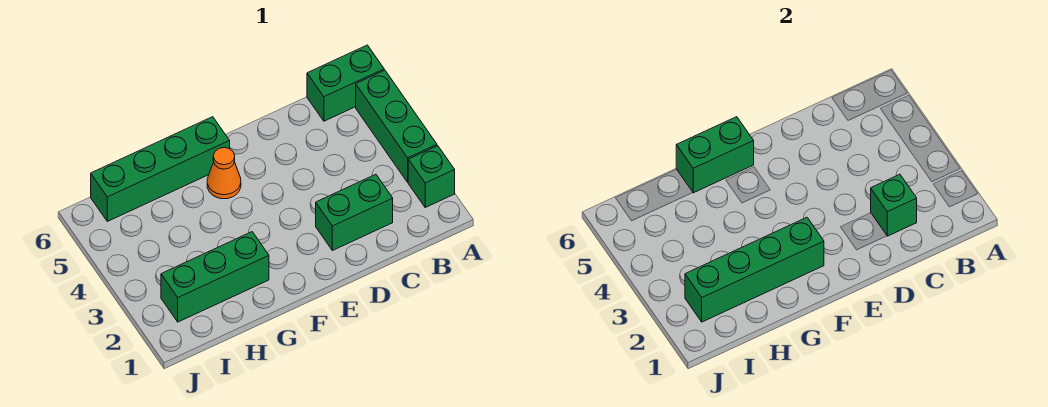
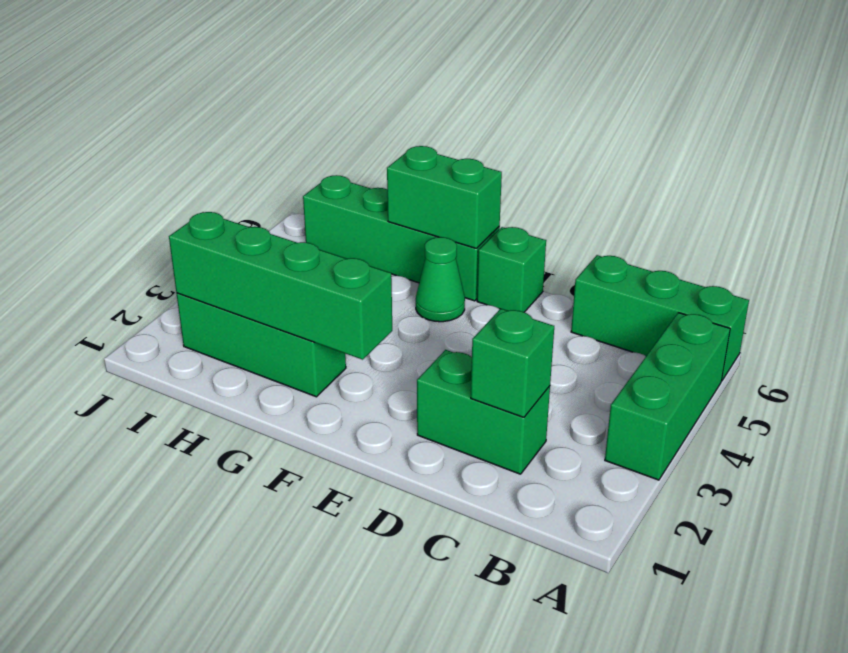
green 1x1 brick [408,146,455,207] -> green 1x1 brick moved to [477,227,546,312]
green 1x2 brick [307,45,384,121] -> green 1x3 brick [571,255,749,381]
orange 1x1 cone [207,147,241,199] -> green 1x1 cone [416,237,465,322]

